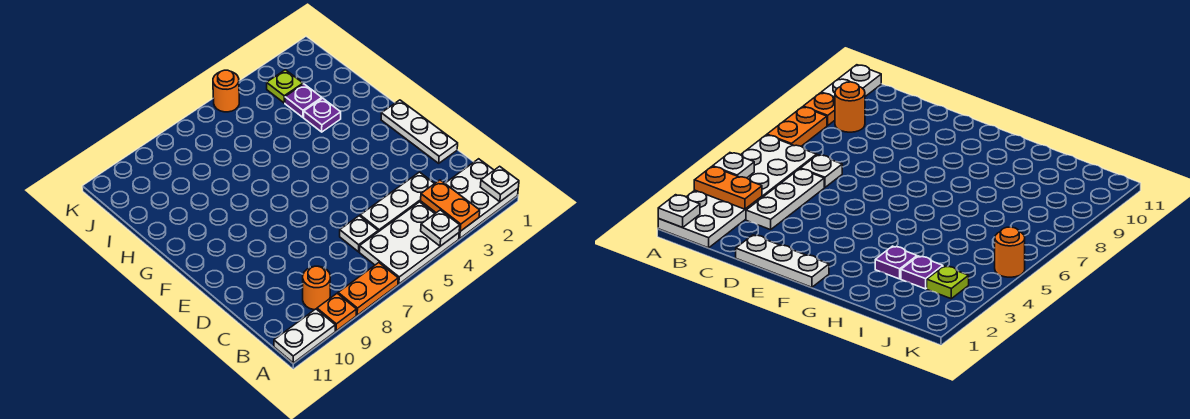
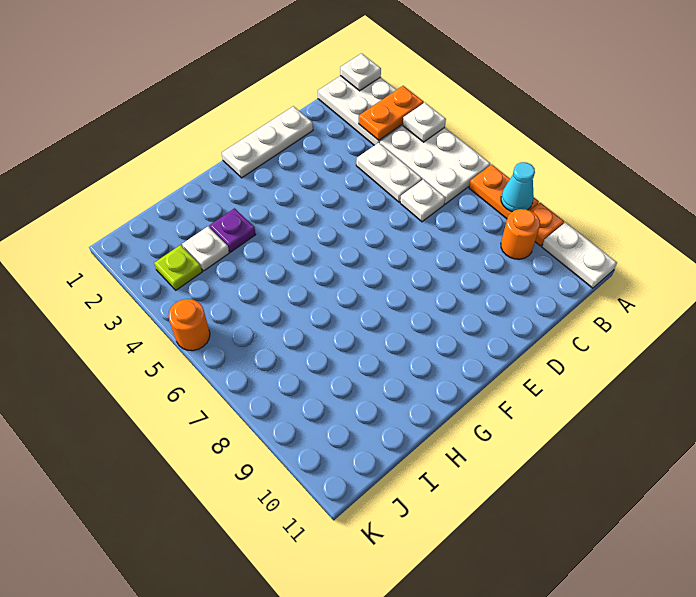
none -> cyan 1x1 cone [501,162,535,212]
white 1x3 plate [360,172,434,232] -> white 1x2 plate [356,143,422,202]
purple 1x1 plate [285,84,322,117] -> white 1x1 plate [182,227,229,271]

